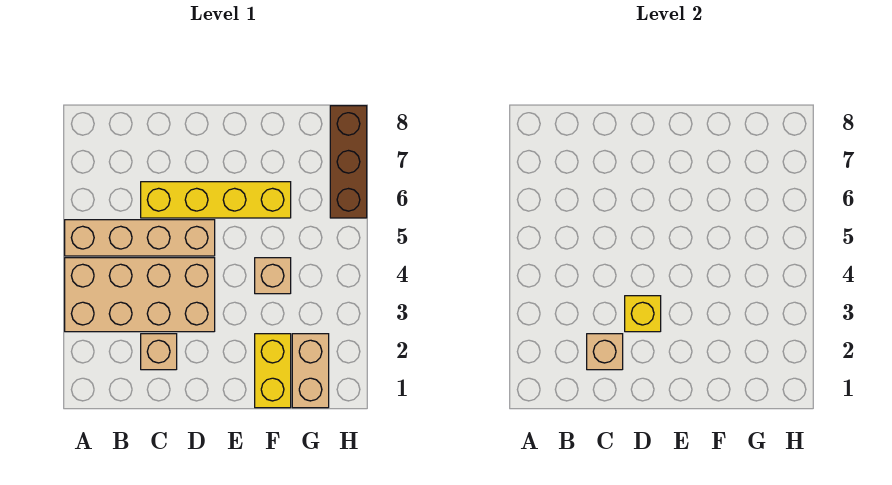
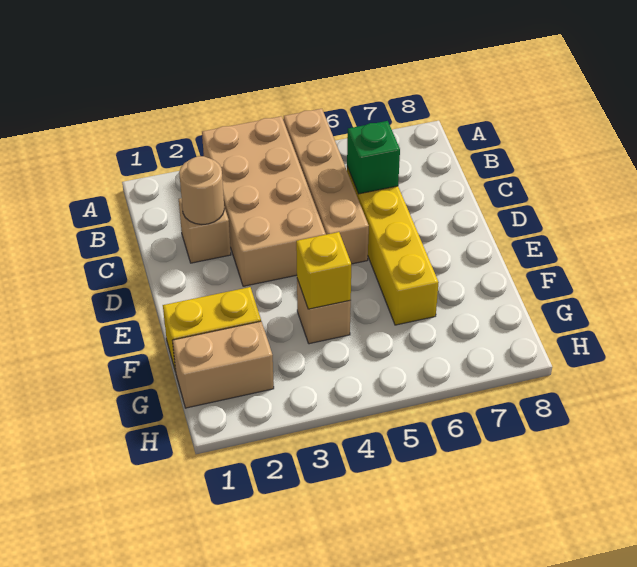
tan 1x1 brick [587,334,623,370] -> tan 1x1 round brick [179,156,224,225]
none -> green 1x1 brick [347,121,400,194]
yellow 1x1 brick [625,296,661,332] -> yellow 1x1 brick moved to [296,232,351,309]
brown 1x3 brick [330,106,367,218] -> none

